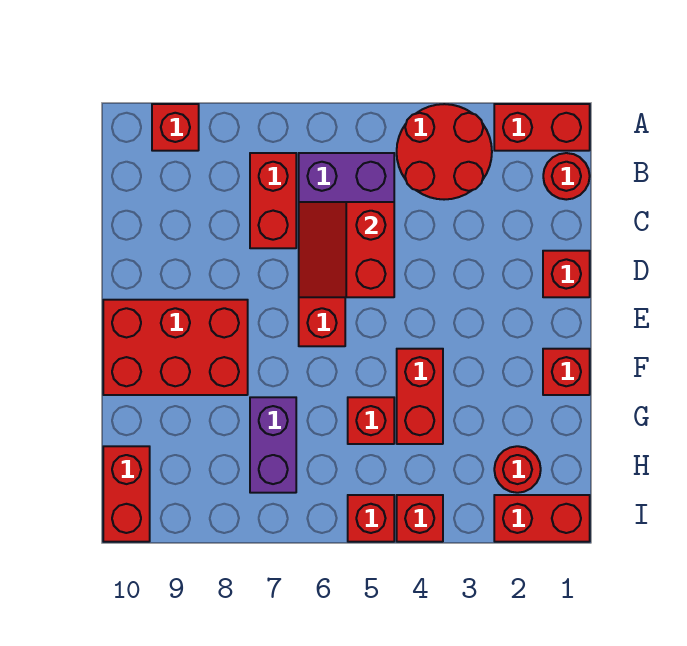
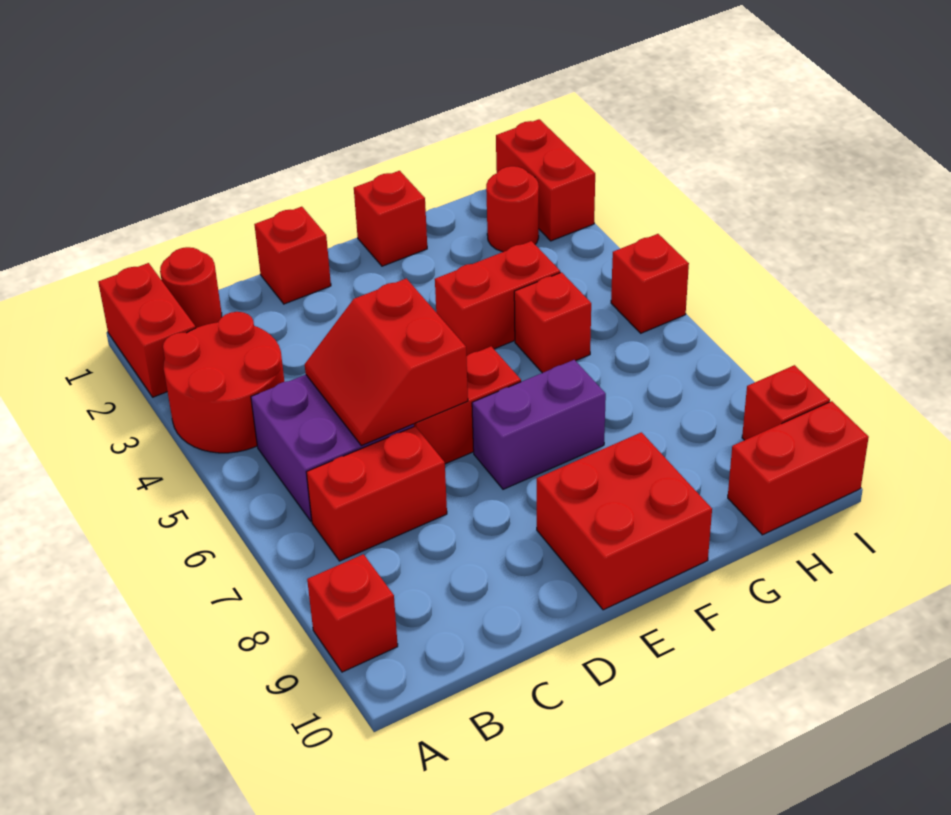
red 2x2 slope [299,202,394,297] -> red 2x2 slope turned to [305,278,468,445]
red 2x3 brick [103,300,248,395] -> red 2x2 brick [537,432,712,610]
purple 1x2 brick [250,397,296,493] -> purple 1x2 brick moved to [472,360,606,489]
red 1x1 brick [397,495,443,542] -> red 1x1 brick moved to [742,365,830,440]

